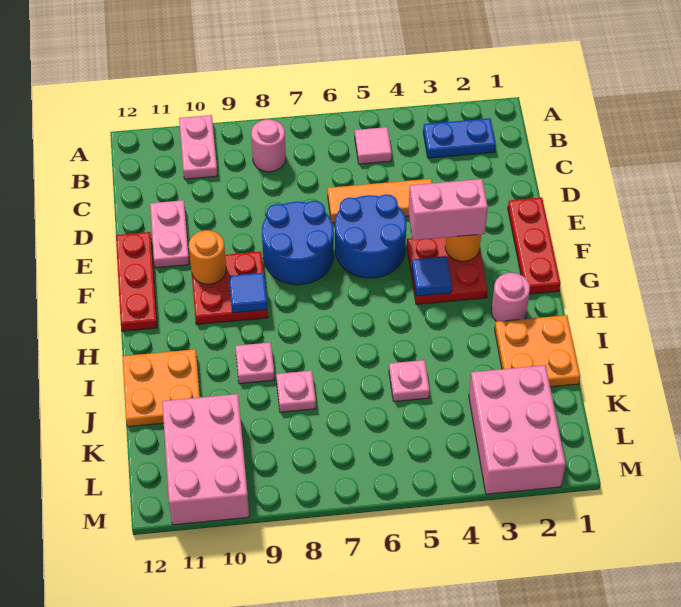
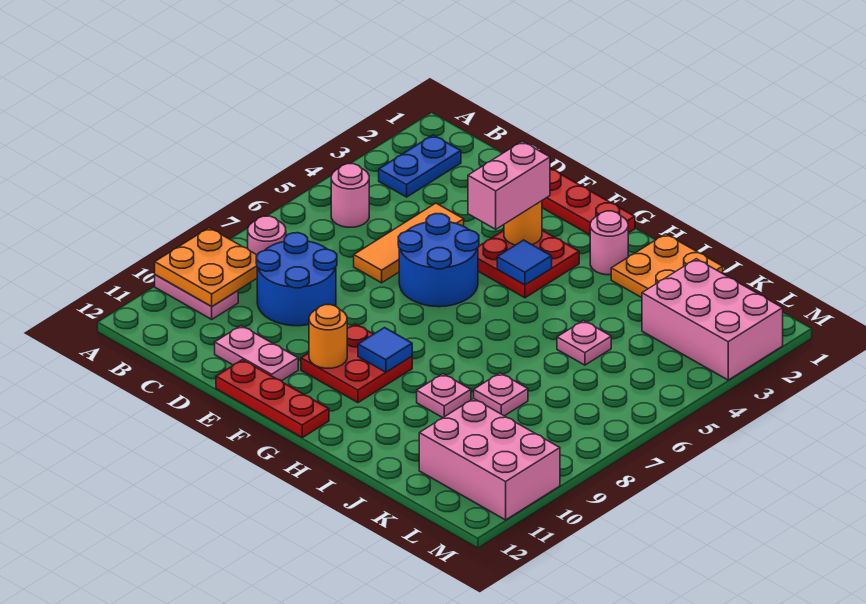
pink 1x1 tile [355,127,392,164] -> pink 1x1 round brick [331,164,369,227]
blue 2x2 round brick [262,201,334,285] -> blue 2x2 round brick moved to [256,233,337,326]
orange 2x2 plate [122,349,200,427] -> orange 2x2 plate moved to [155,228,257,307]

